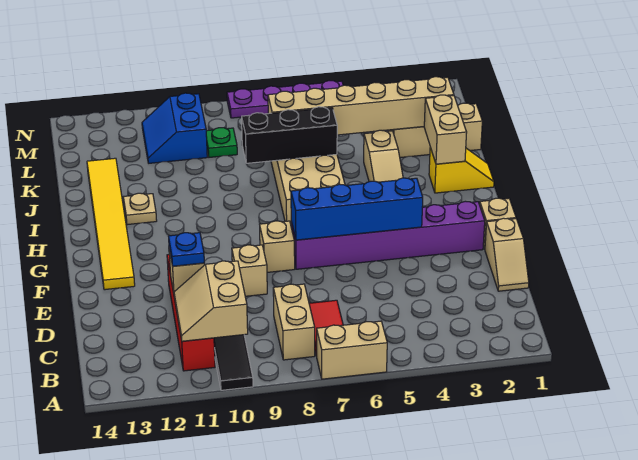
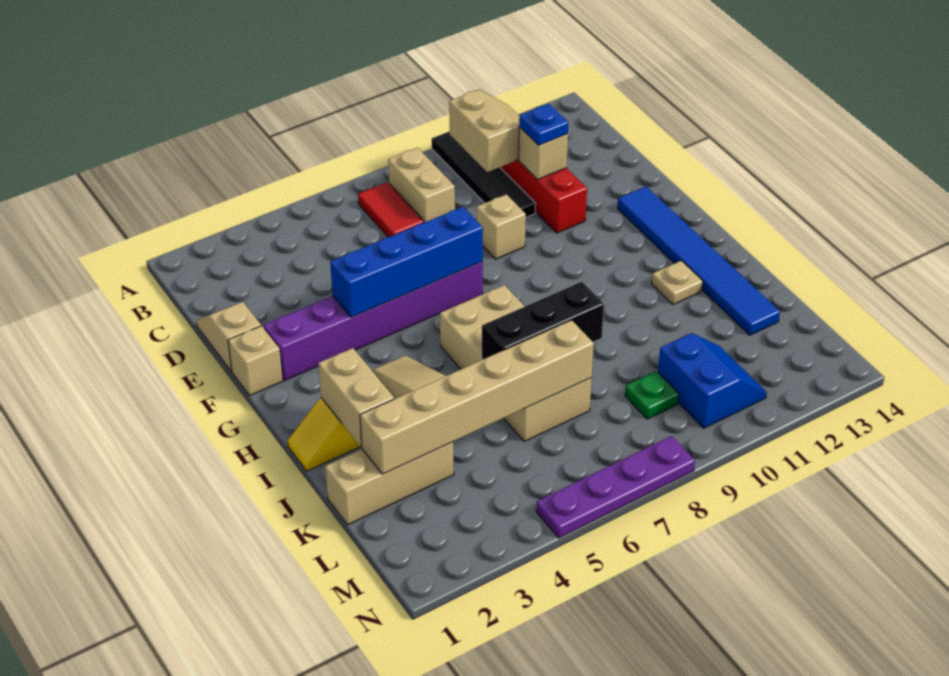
tan 1x2 brick [317,321,387,379] -> none
tan 1x1 brick [260,221,295,272] -> none
yellow 1x6 tile [87,158,135,290] -> blue 1x6 tile [618,186,780,335]

